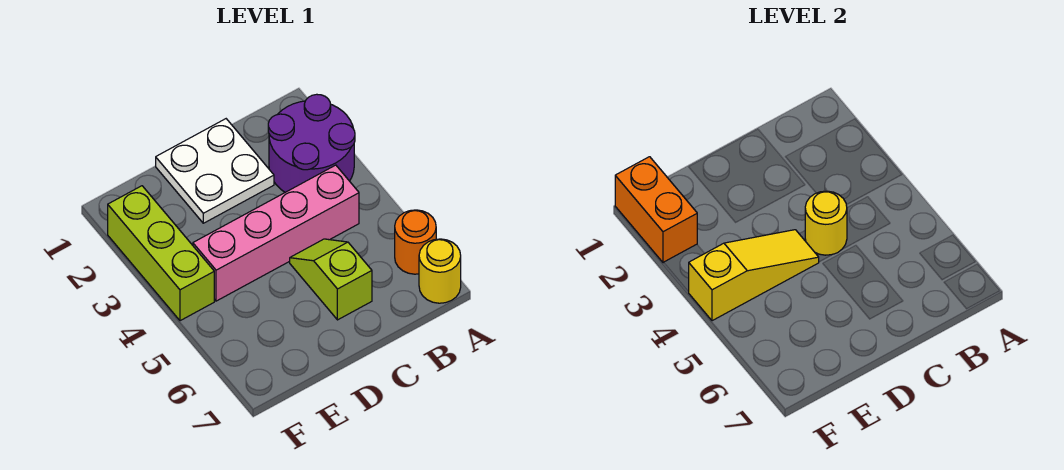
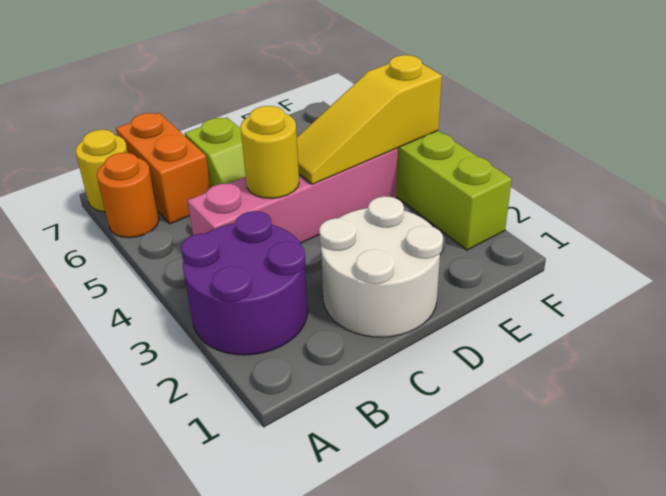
white 2x2 plate [156,119,274,223] -> white 2x2 round brick [319,196,443,337]
orange 1x2 brick [615,157,697,263] -> orange 1x2 brick moved to [116,113,211,224]

